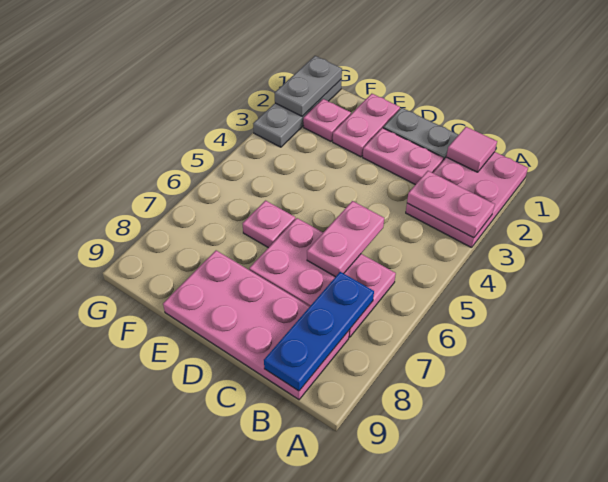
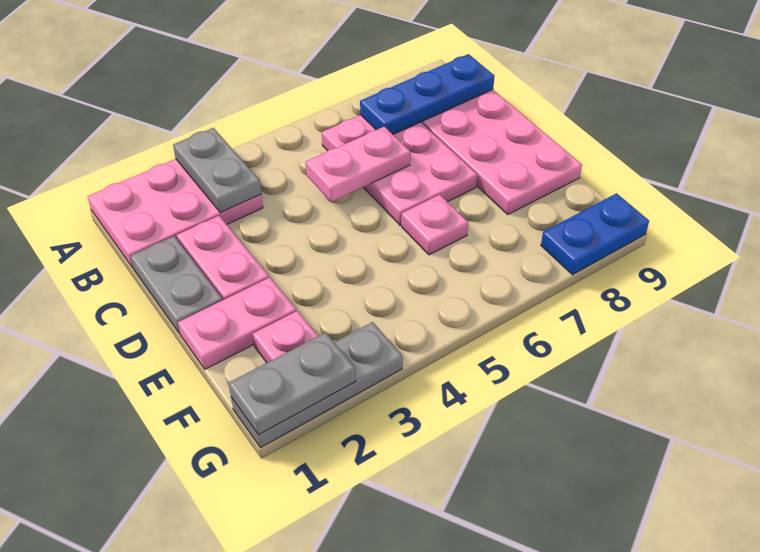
pink 1x2 plate [407,171,495,238] -> grey 1x2 plate [173,128,261,213]
pink 1x1 tile [446,127,497,172] -> none
none -> blue 1x2 plate [541,193,649,275]

